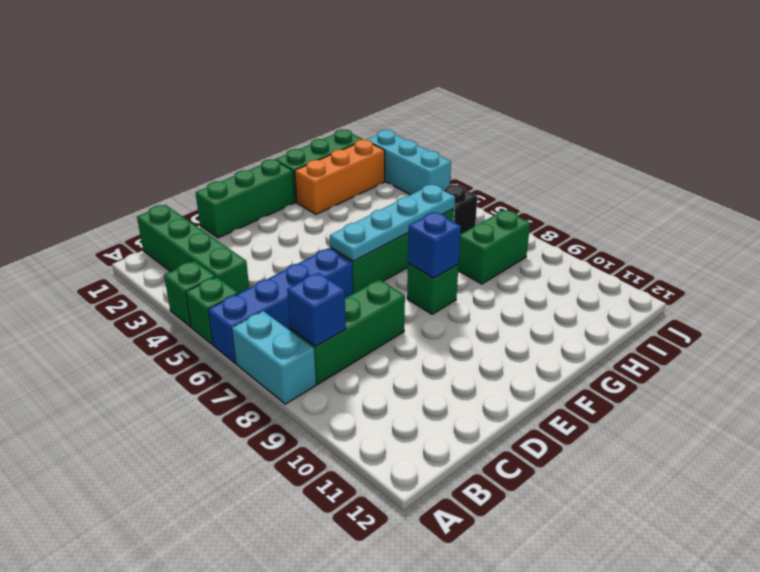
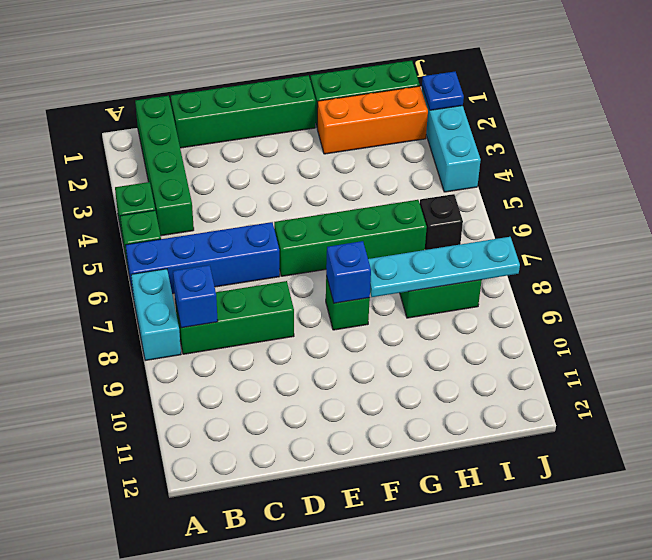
green 1x3 brick [196,159,295,238] -> green 1x4 brick [171,75,316,148]
cyan 1x4 plate [330,185,455,261] -> cyan 1x4 plate moved to [368,237,520,297]
none -> blue 1x1 plate [422,72,464,110]

